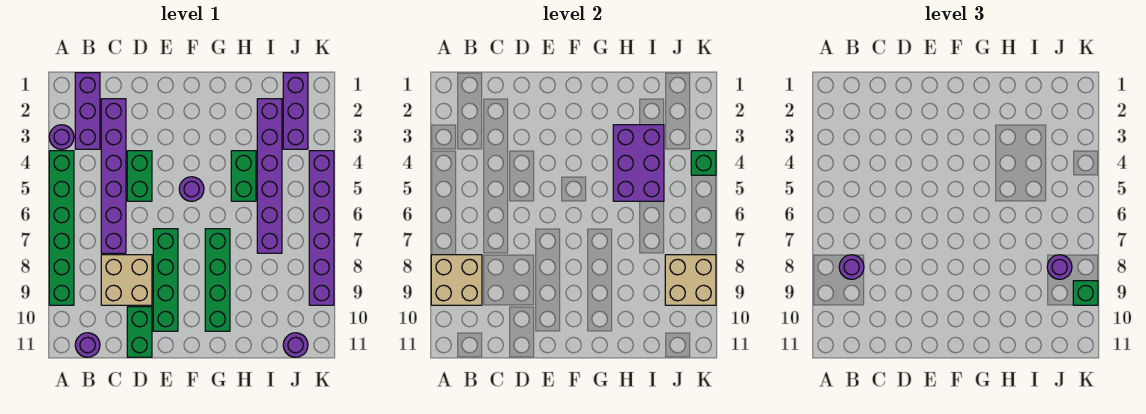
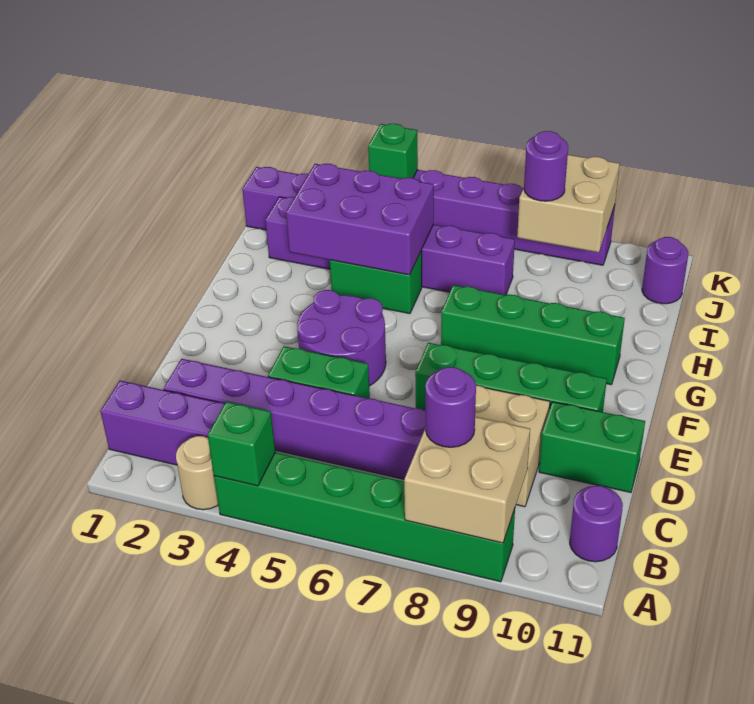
purple 1x1 round brick [49,125,74,149] -> tan 1x1 round brick [176,436,218,510]
purple 1x1 round brick [179,177,204,201] -> purple 2x2 round brick [297,290,386,386]
green 1x1 brick [1073,281,1098,305] -> green 1x1 brick moved to [208,402,275,486]

